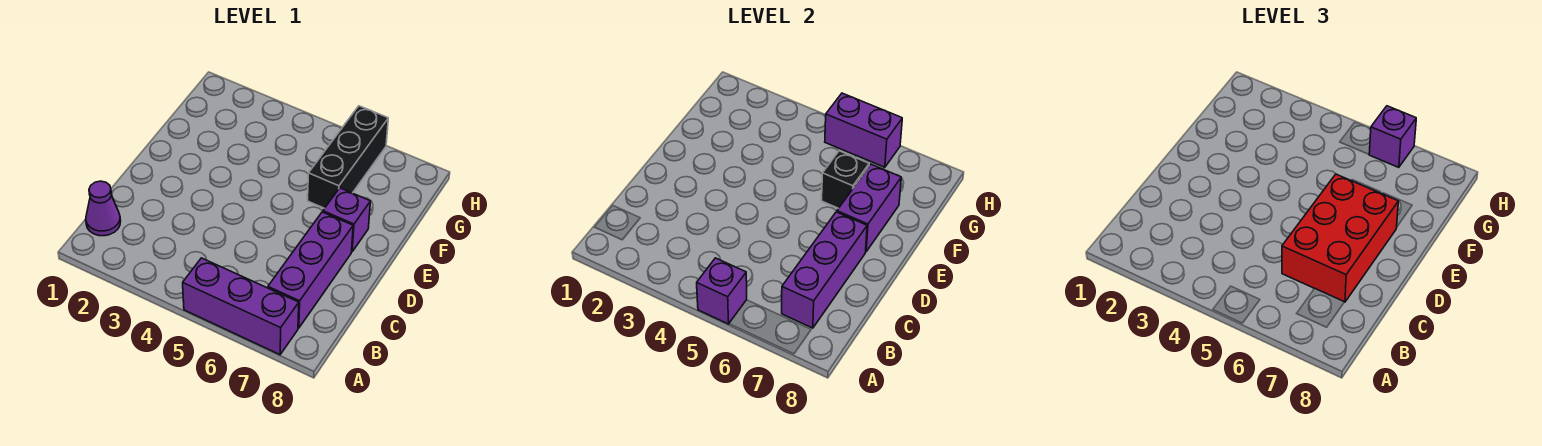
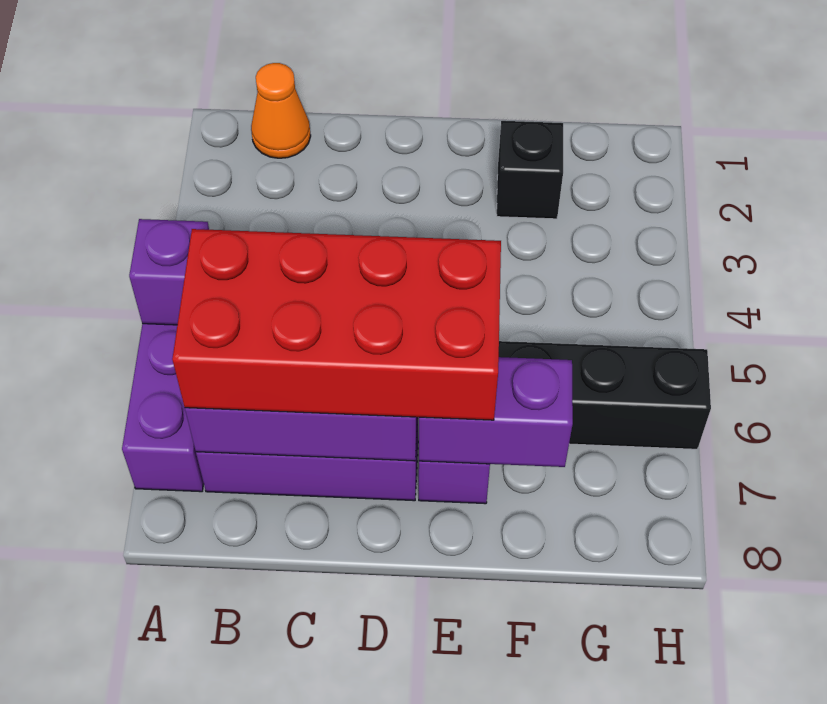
purple 1x1 cone [86,181,121,236] -> orange 1x1 cone [251,63,311,158]
red 2x3 brick [1282,174,1398,302] -> red 2x4 brick [172,229,501,420]
black 1x1 brick [822,151,869,208] -> black 1x1 brick moved to [497,121,563,219]
purple 1x2 brick [825,93,902,168] -> none
purple 1x1 brick [1369,106,1416,168] -> none

